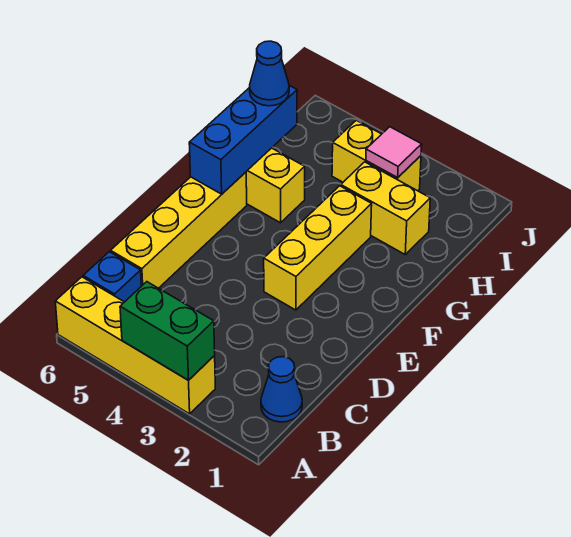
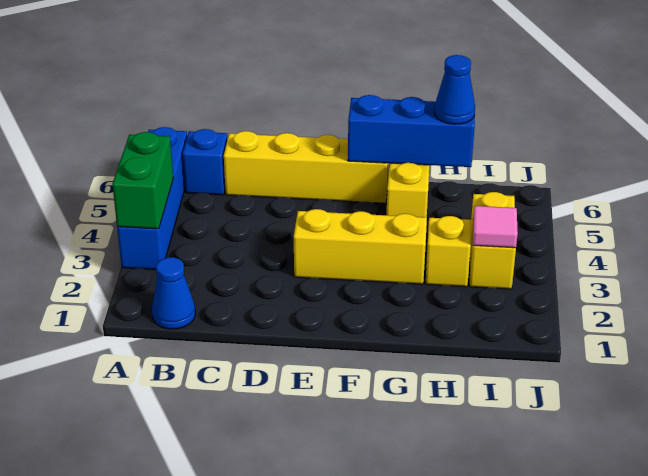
yellow 1x4 brick [55,277,215,414] -> blue 1x4 brick [117,127,187,270]
yellow 1x2 brick [341,162,430,254] -> yellow 1x1 brick [426,216,471,287]

